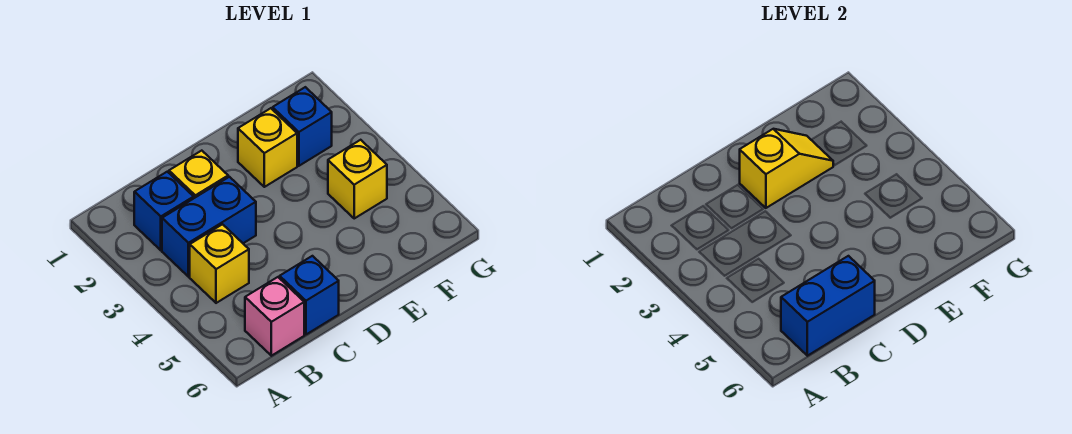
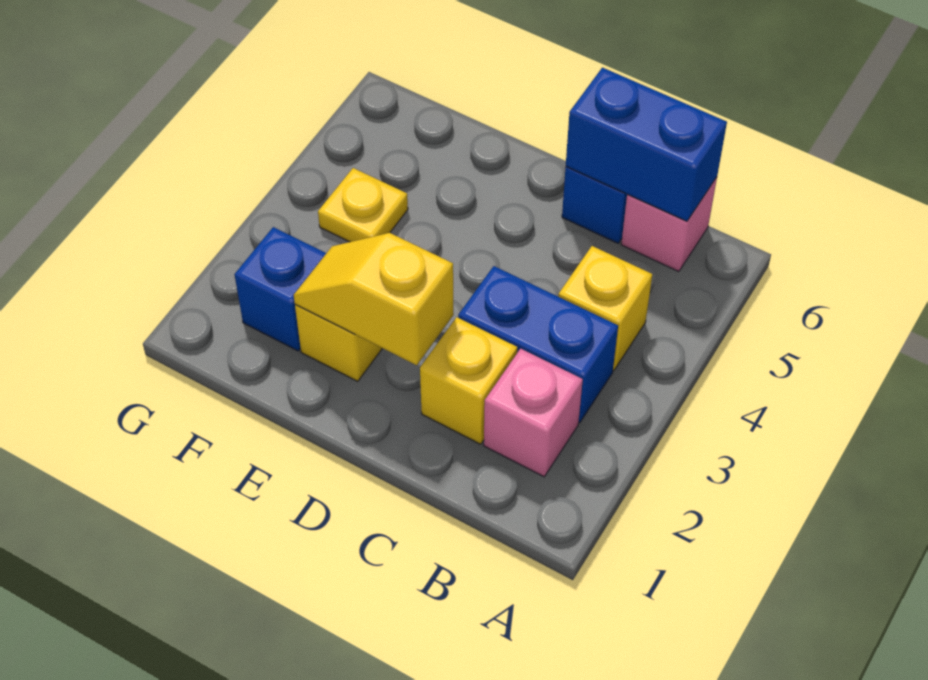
blue 1x1 brick [134,172,194,250] -> pink 1x1 brick [484,349,583,477]
yellow 1x1 brick [328,140,387,218] -> yellow 1x1 plate [318,168,408,242]

